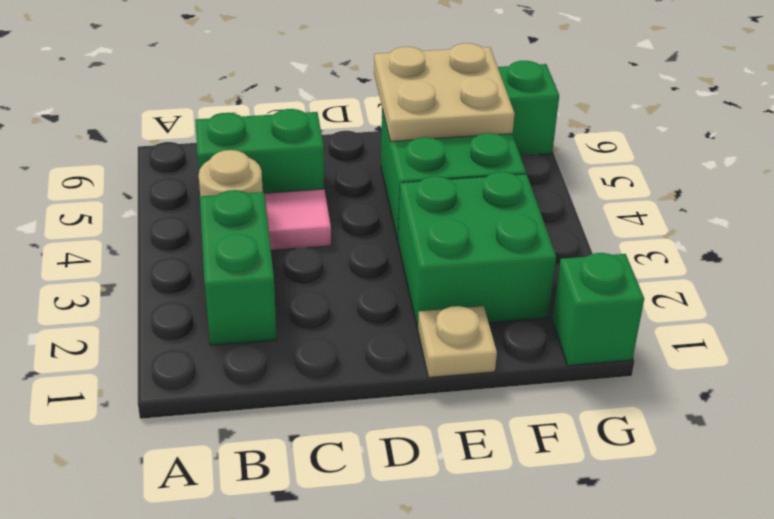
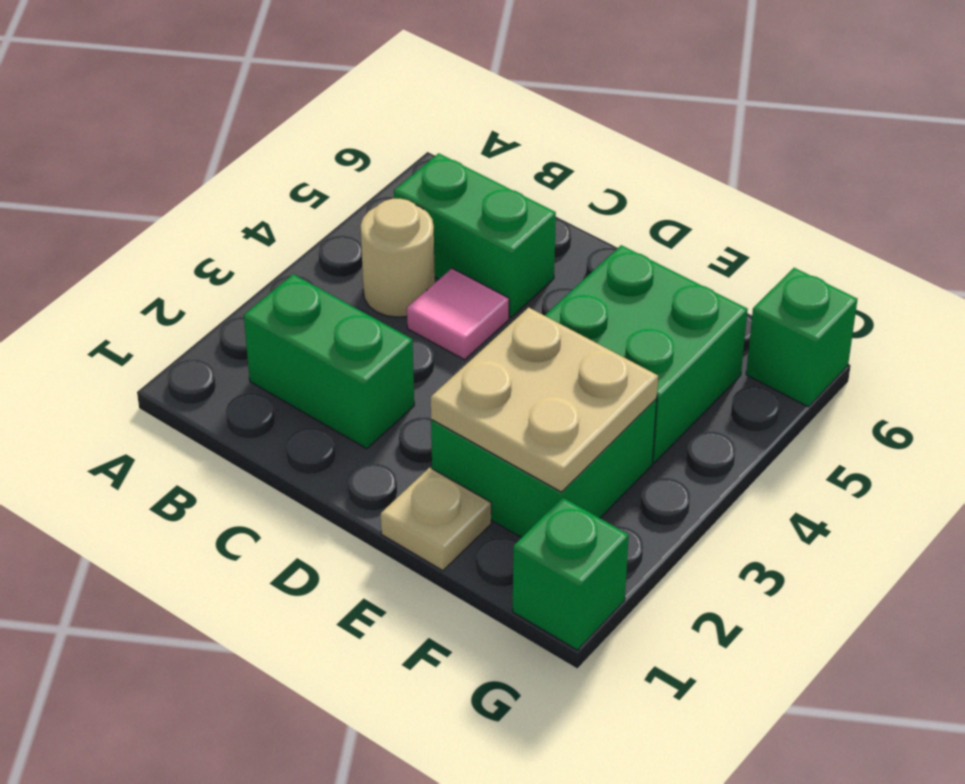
green 1x2 brick [200,190,277,345] -> green 1x2 brick turned to [244,274,414,449]
tan 2x2 plate [374,43,515,141] -> tan 2x2 plate moved to [431,307,658,492]

